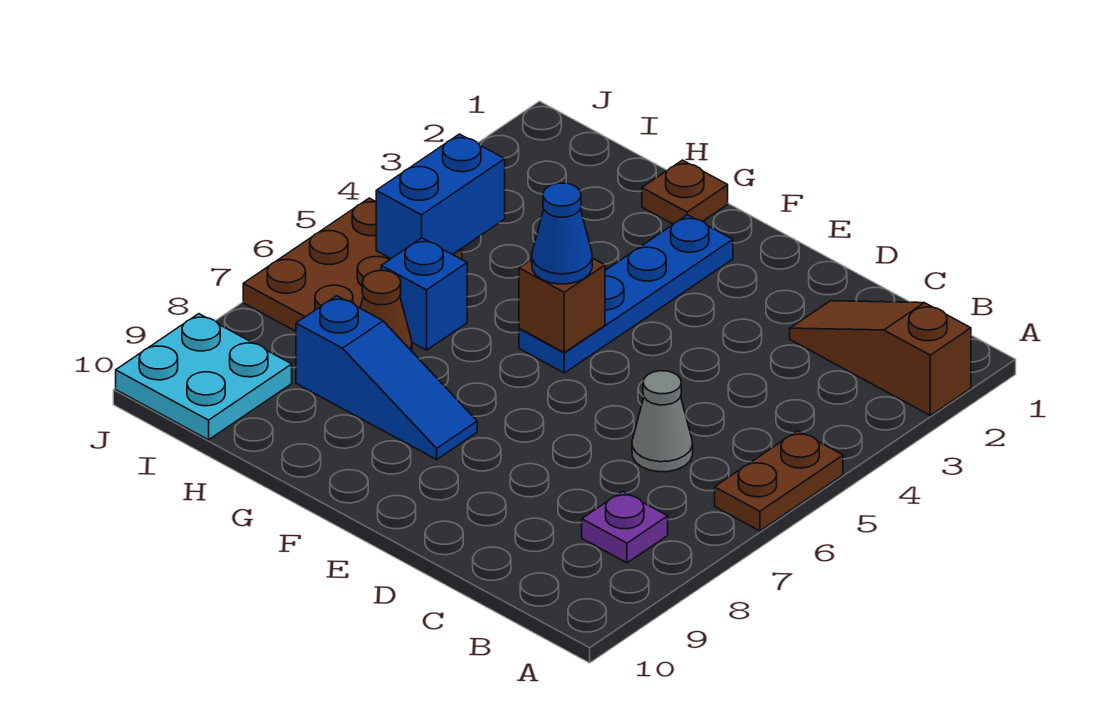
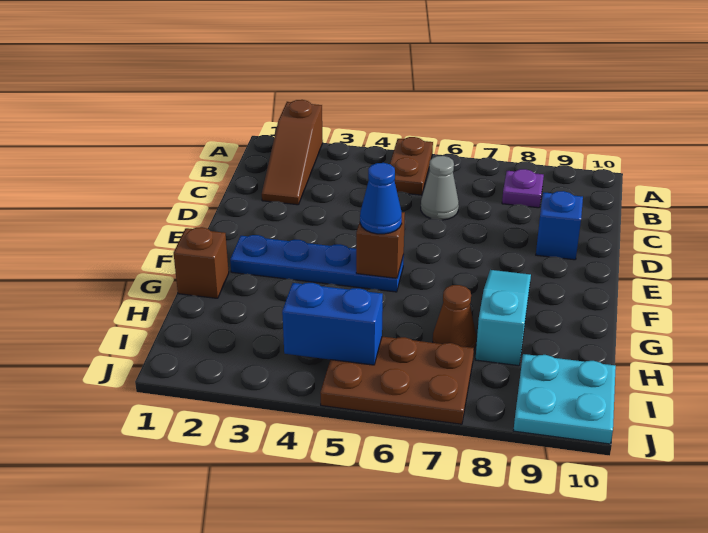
brown 1x2 plate [715,431,843,531] -> brown 1x2 plate turned to [390,137,433,195]
blue 1x3 slope [296,296,477,459] -> cyan 1x3 slope [475,270,531,366]
brown 1x1 plate [642,160,728,224] -> brown 1x1 brick [174,227,229,298]
blue 1x1 brick [381,238,467,350] -> blue 1x1 brick moved to [536,191,583,260]

